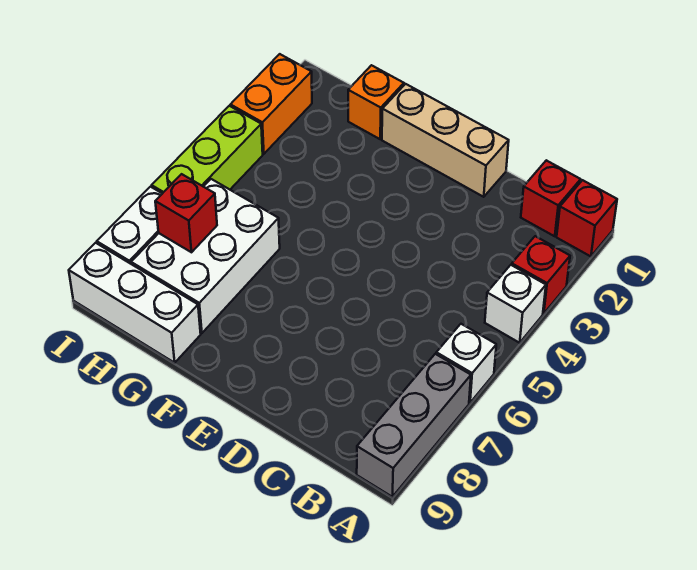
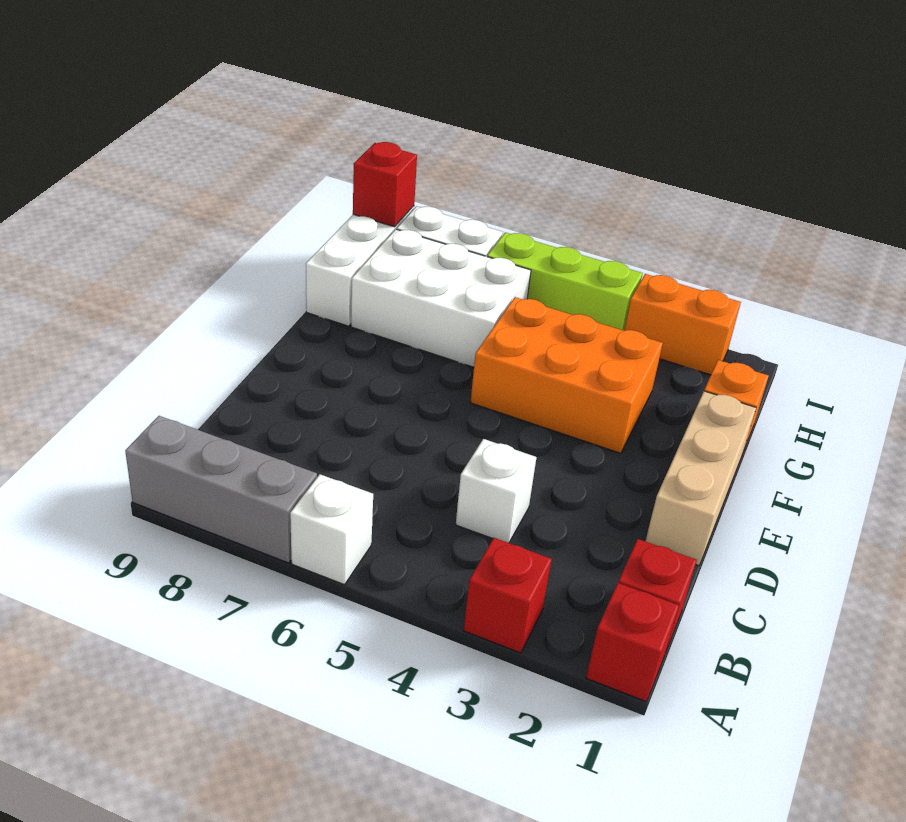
white 1x1 brick [485,265,546,343] -> white 1x1 brick moved to [456,439,536,543]
none -> orange 2x3 brick [470,297,663,453]
red 1x1 brick [155,174,217,252] -> red 1x1 brick moved to [353,142,417,227]

